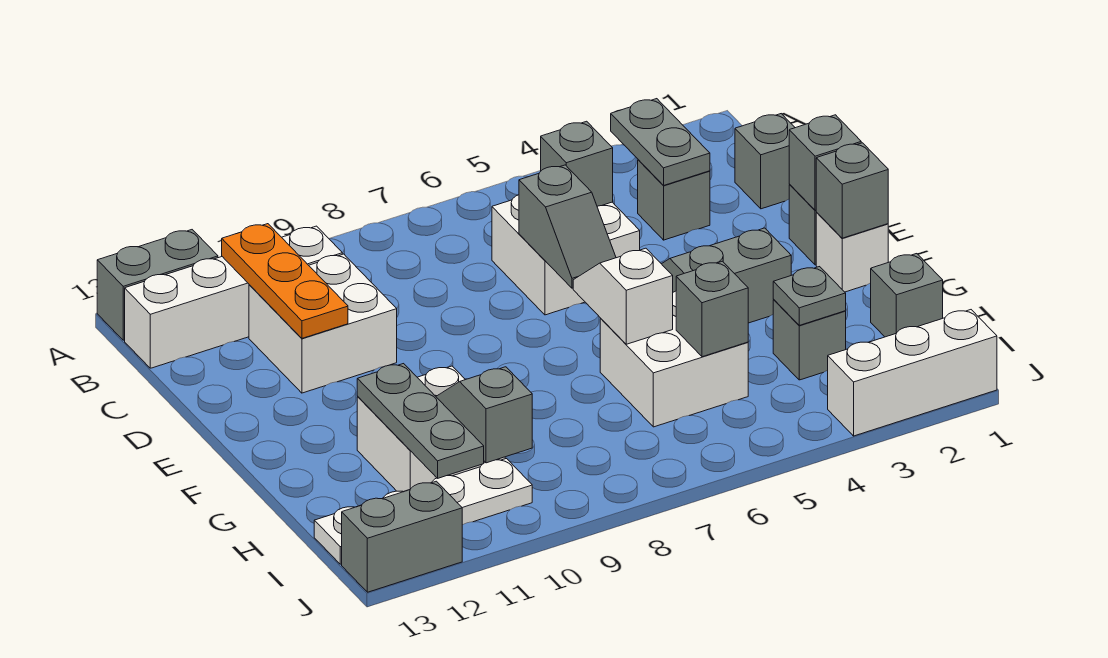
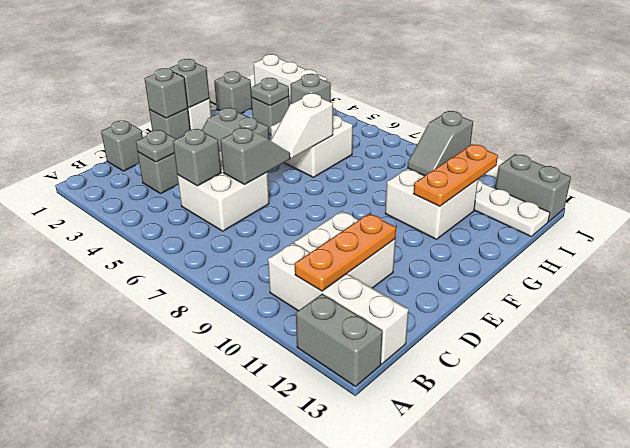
grey 1x2 plate [611,99,710,186] -> grey 1x1 plate [136,130,176,162]
grey 1x3 plate [357,364,484,478] -> orange 1x3 plate [413,145,498,206]

